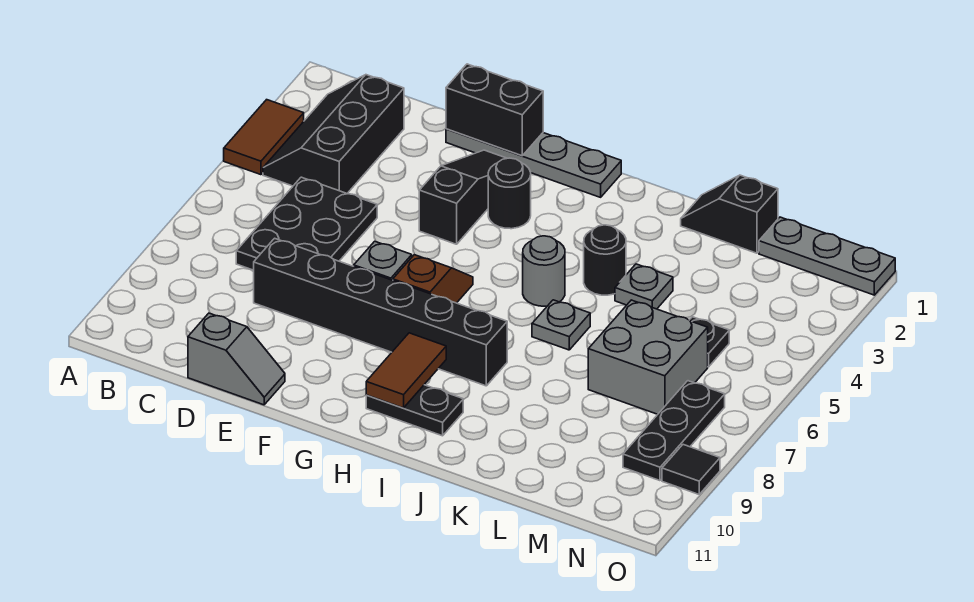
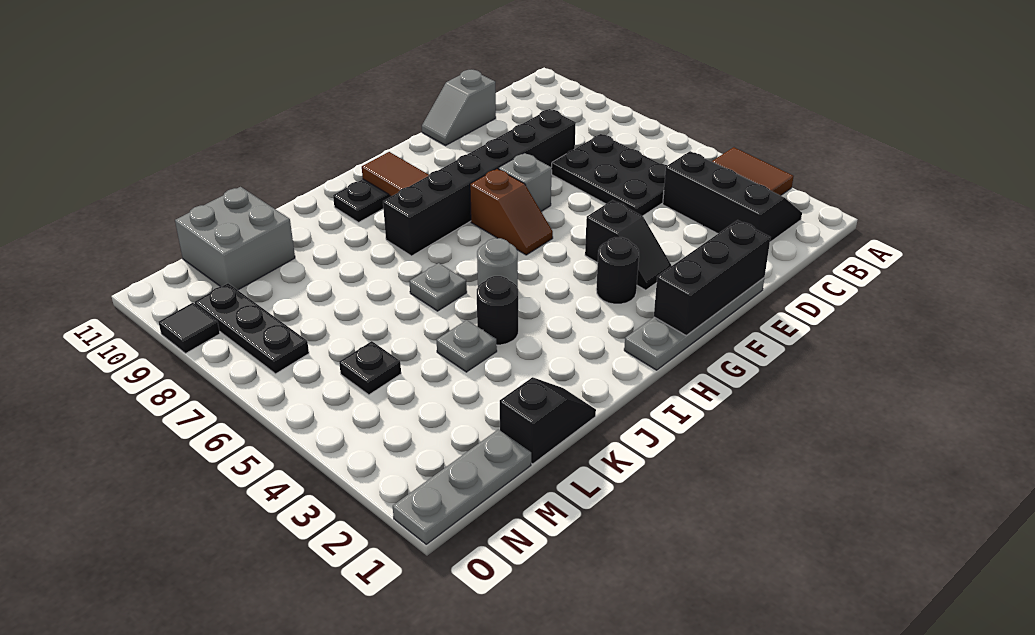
black 1x2 brick [446,64,543,156] -> black 1x3 brick [654,220,771,336]
black 1x3 slope [419,150,507,244] -> black 1x2 slope [585,200,672,290]
grey 2x2 brick [588,300,708,414] -> grey 2x2 brick moved to [175,187,295,290]

